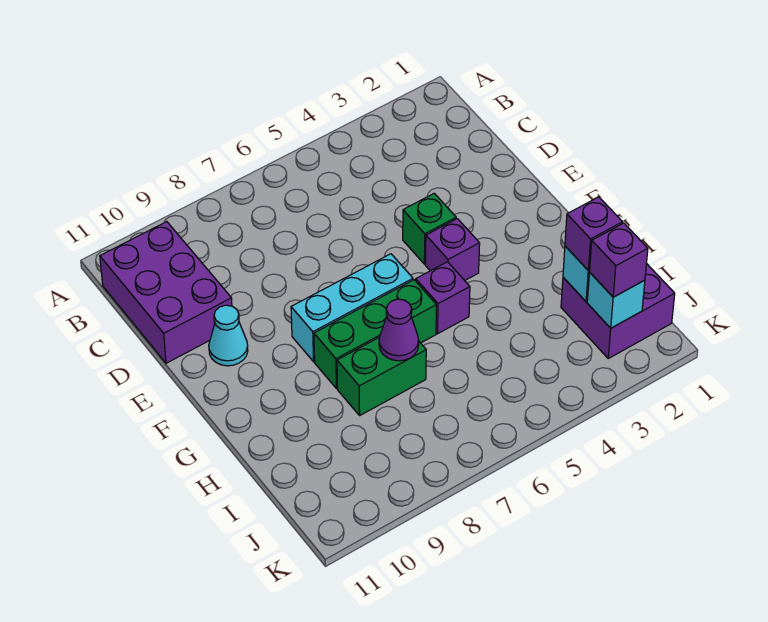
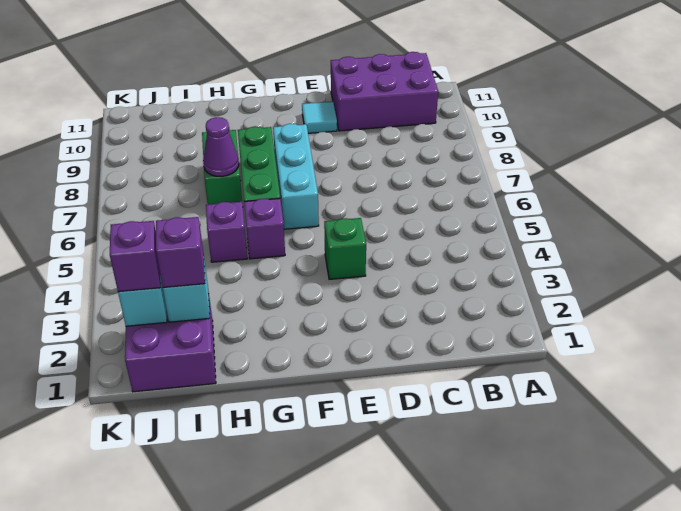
cyan 1x1 cone [209,305,248,366] -> cyan 1x1 tile [302,101,337,133]
purple 1x1 brick [425,219,480,280] -> purple 1x1 brick moved to [206,202,247,262]

